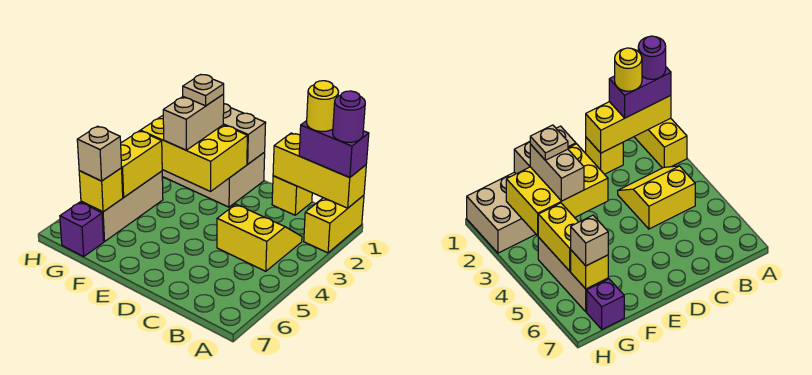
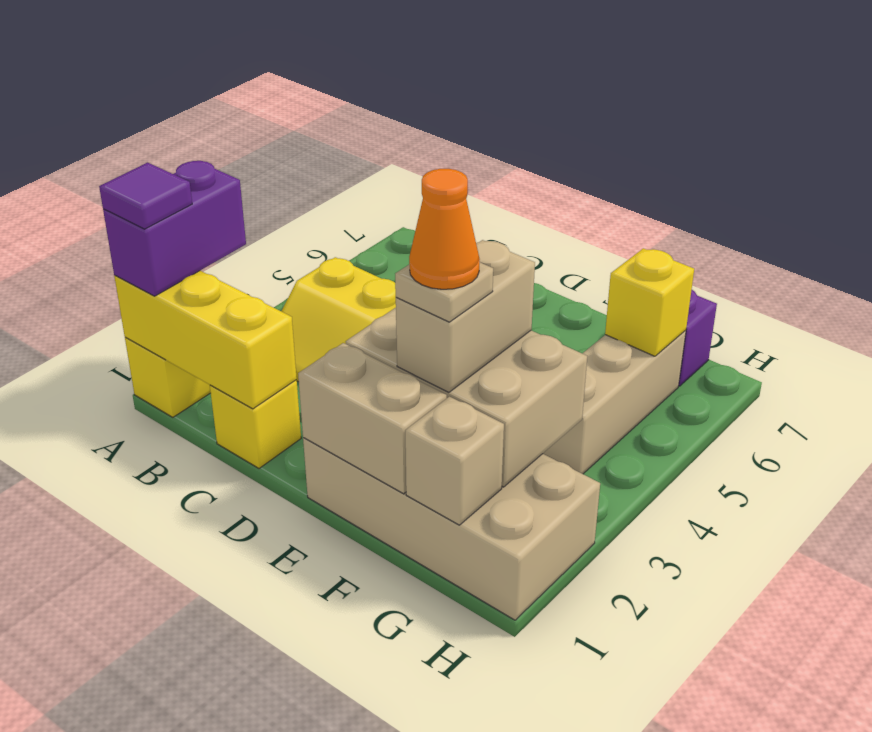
purple 1x2 brick [299,121,369,177] -> purple 1x2 brick turned to [103,161,246,296]
purple 1x1 round brick [333,91,365,142] -> purple 1x1 tile [99,163,192,229]
yellow 1x1 round brick [307,81,339,131] -> none
yellow 2x3 brick [140,116,247,191] -> tan 2x3 brick [346,308,587,487]
none -> orange 1x1 cone [409,169,480,289]
yellow 1x2 brick [121,131,162,197] -> none
tan 1x1 brick [77,126,122,181] -> tan 1x1 brick moved to [405,397,504,525]

